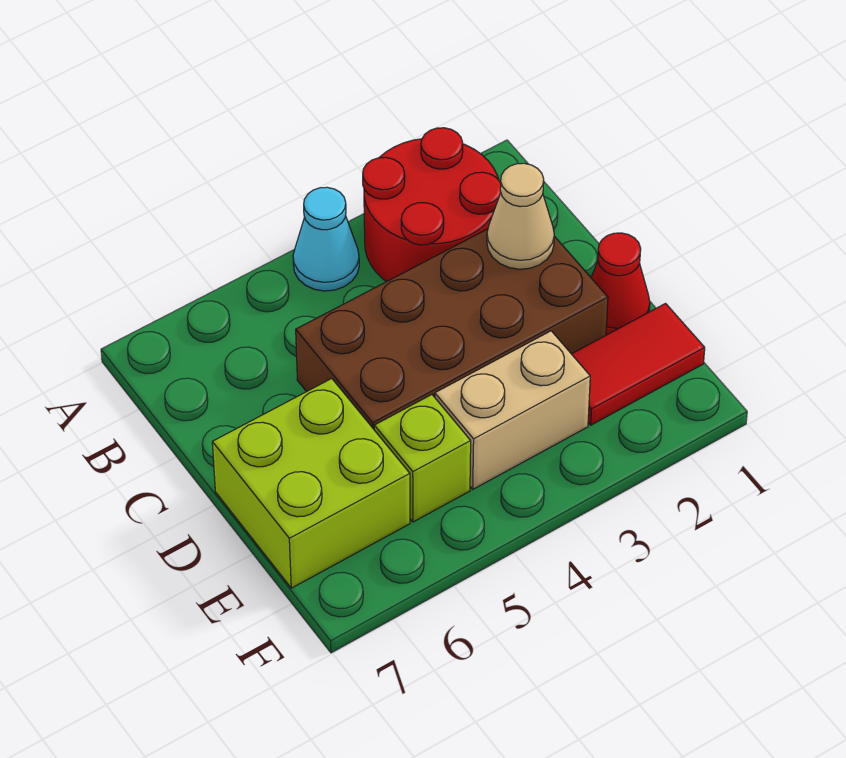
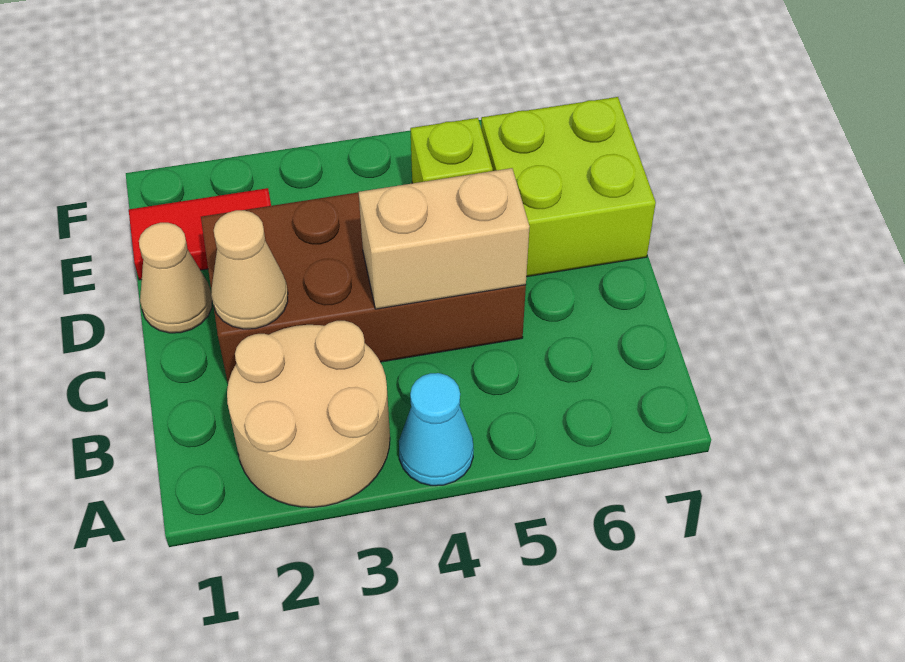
red 2x2 round brick [363,128,501,282] -> tan 2x2 round brick [227,321,390,507]
red 1x1 cone [591,233,650,335] -> tan 1x1 cone [139,223,212,333]
tan 1x2 brick [435,331,590,489] -> tan 1x2 brick moved to [358,168,530,309]

